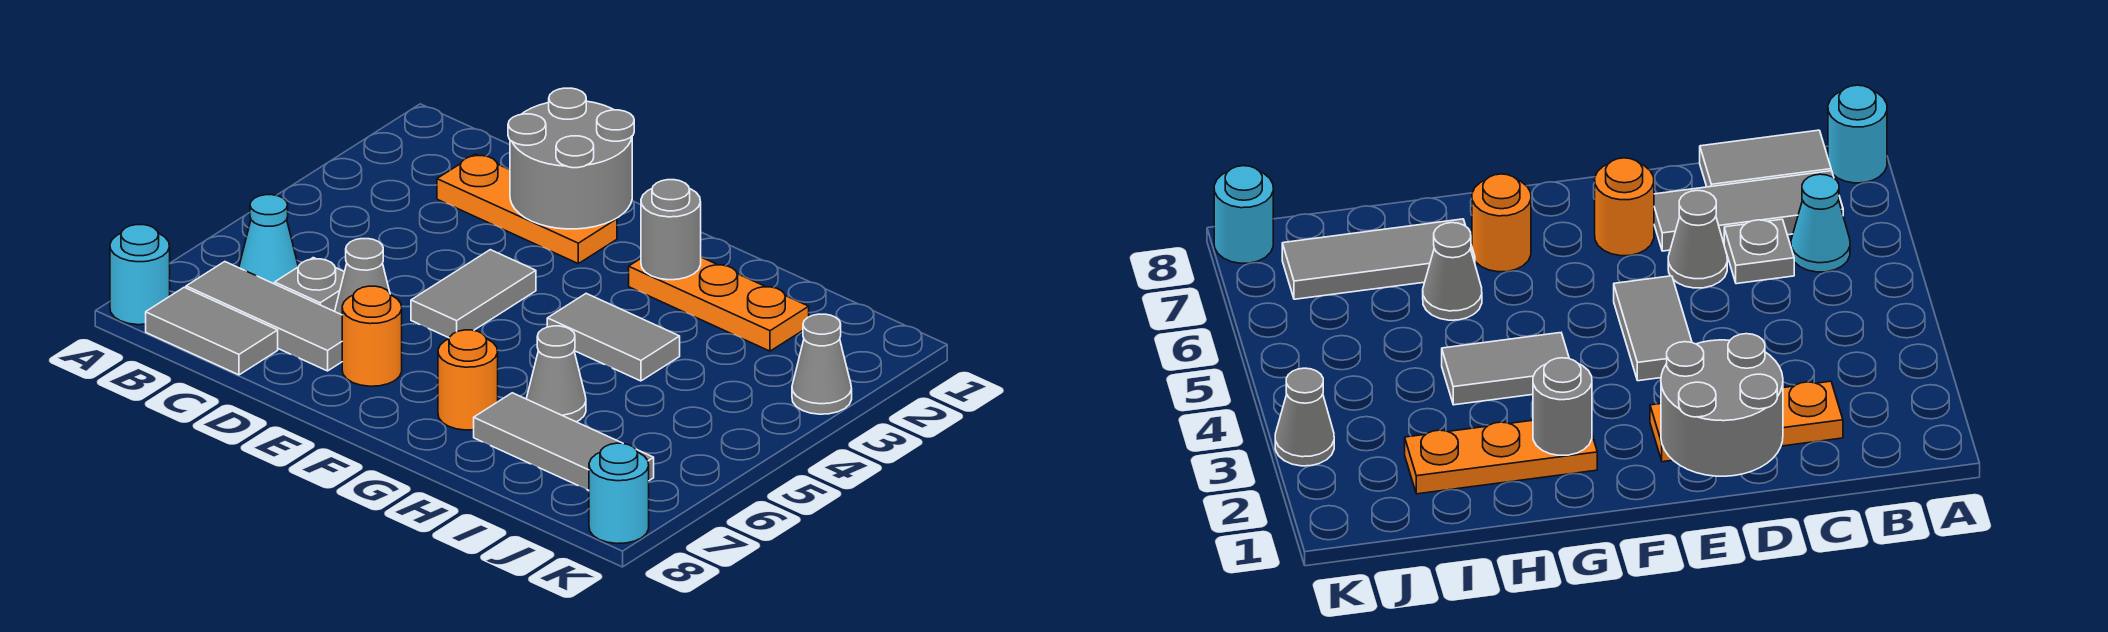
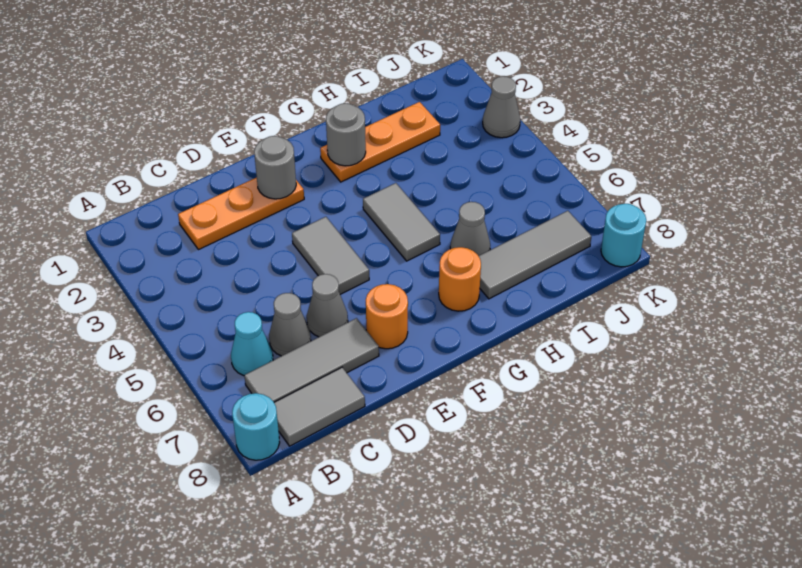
grey 1x1 plate [275,258,344,312] -> grey 1x1 cone [269,293,311,356]
grey 2x2 round brick [508,88,634,229] -> grey 1x1 round brick [254,136,296,199]
grey 1x2 tile [547,294,680,381] -> grey 1x2 tile turned to [363,183,440,261]

